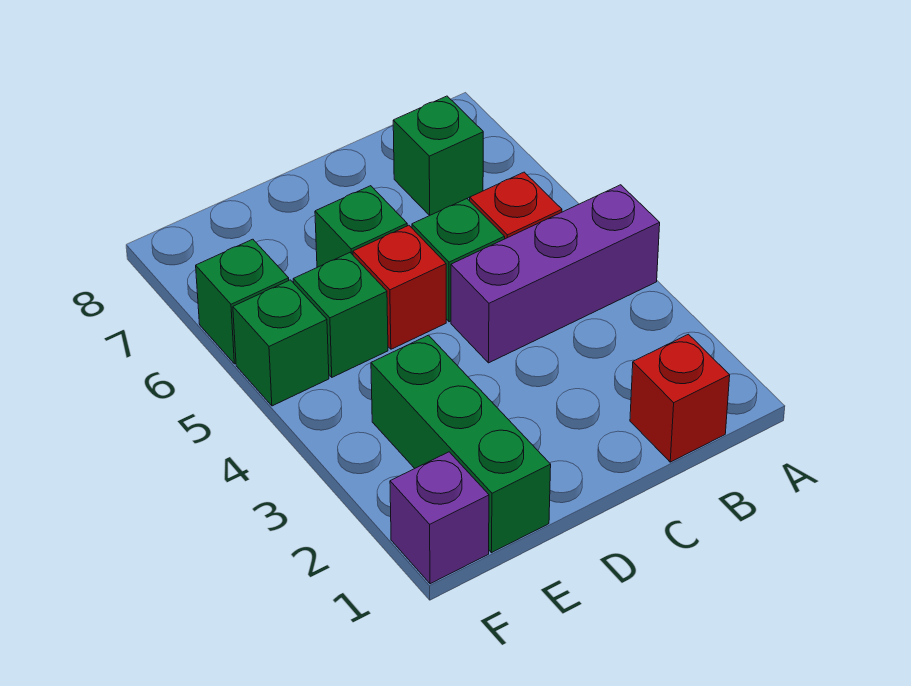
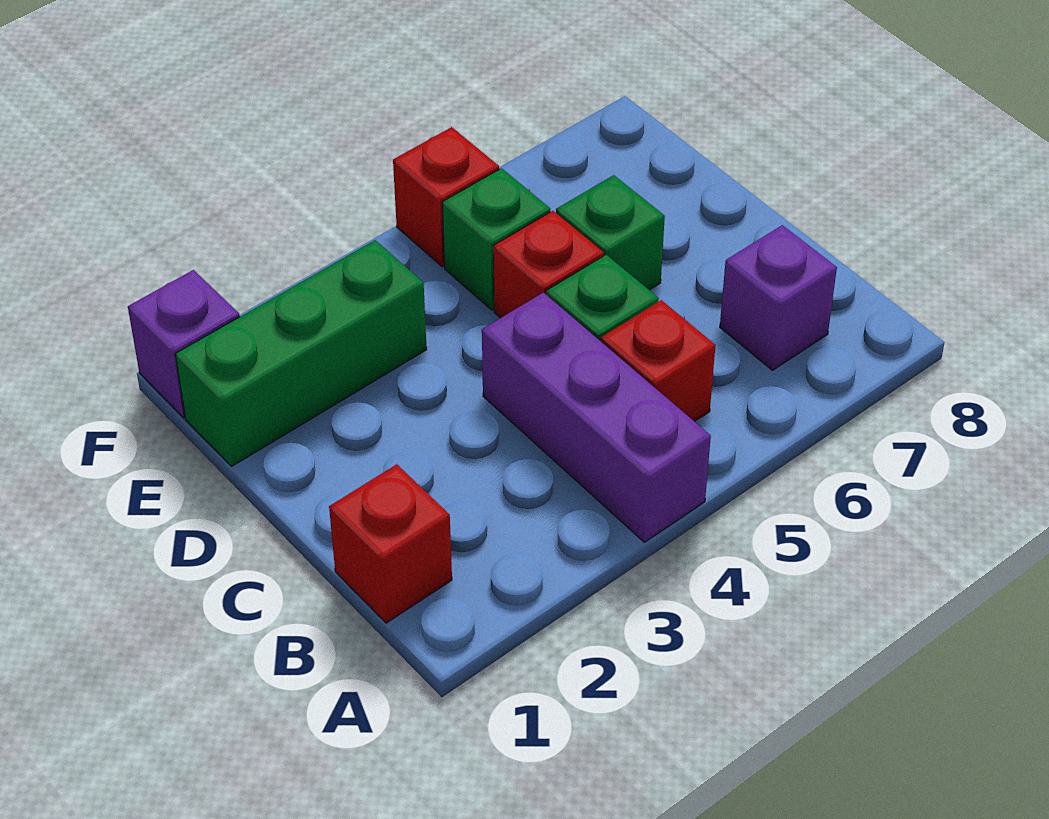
green 1x1 brick [393,96,483,216] -> purple 1x1 brick [720,225,837,370]
green 1x1 brick [233,280,329,406] -> red 1x1 brick [393,127,499,267]
green 1x1 brick [196,239,289,364] -> none

